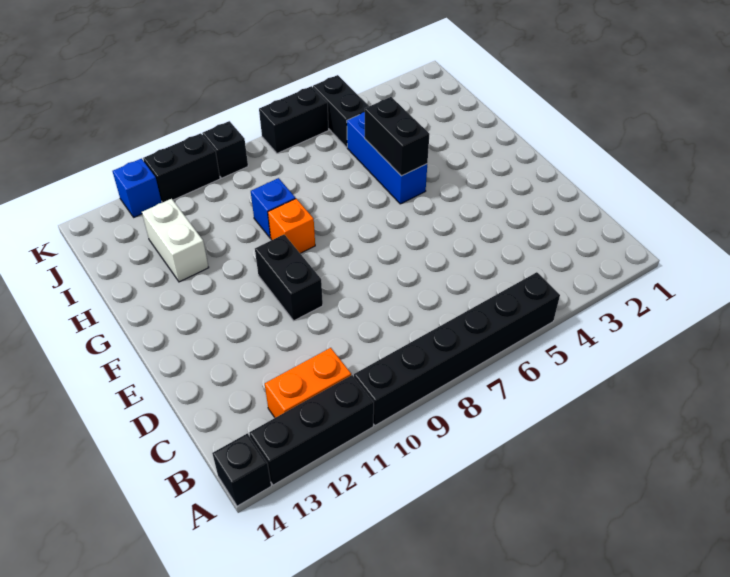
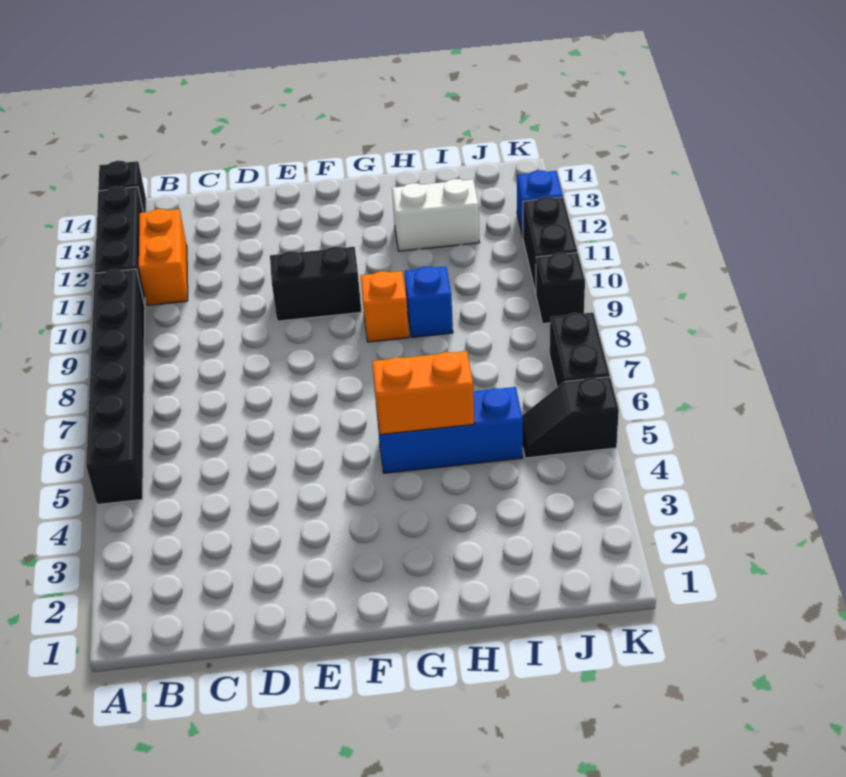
black 1x2 brick [365,97,430,176] -> orange 1x2 brick [372,351,474,435]
black 1x2 brick [313,75,369,147] -> black 1x2 slope [522,377,619,458]

